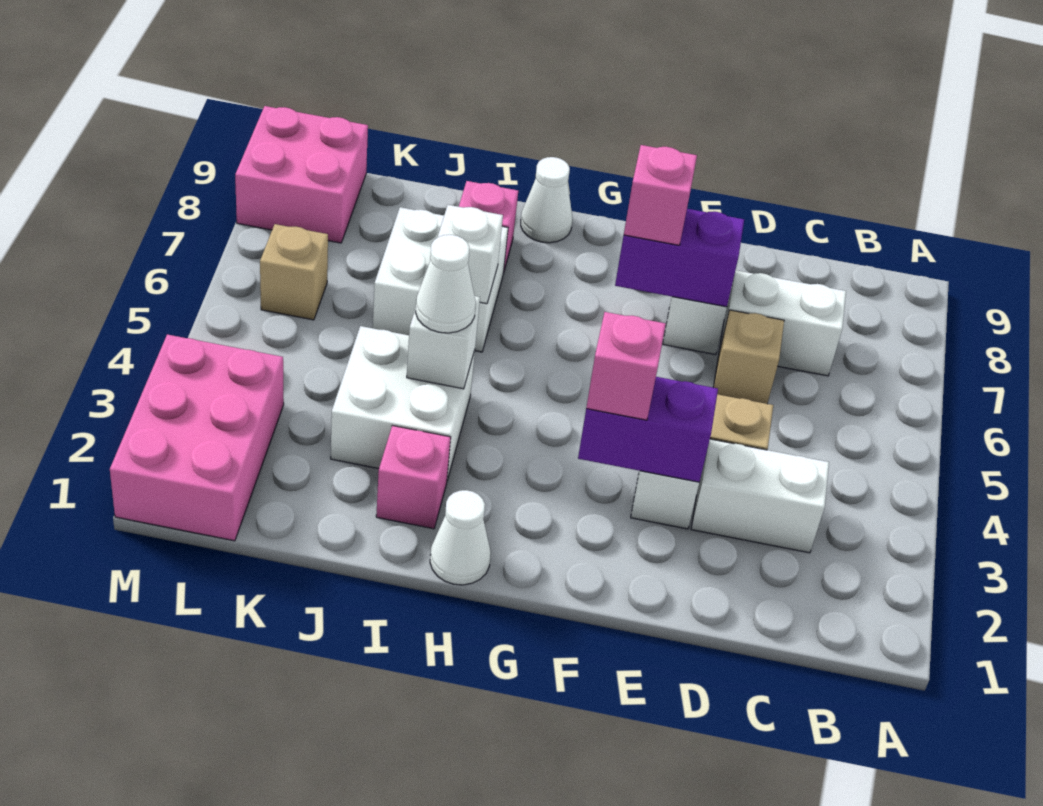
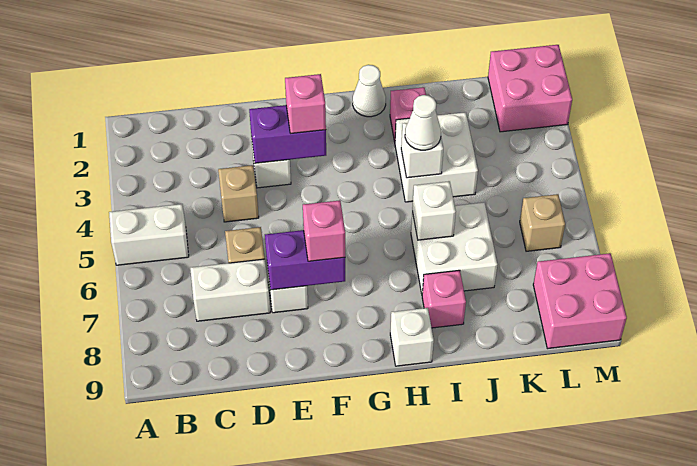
white 1x2 brick [691,439,829,553] -> white 1x2 brick moved to [109,204,189,265]
white 1x1 cone [521,157,572,243] -> white 1x1 brick [390,308,434,366]
pink 2x3 brick [110,335,284,541] -> pink 2x2 brick [488,45,572,132]

